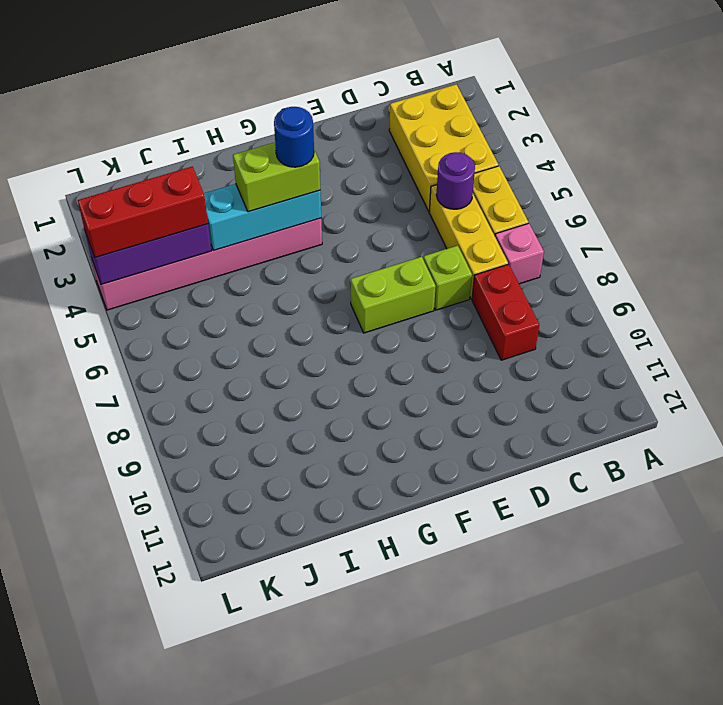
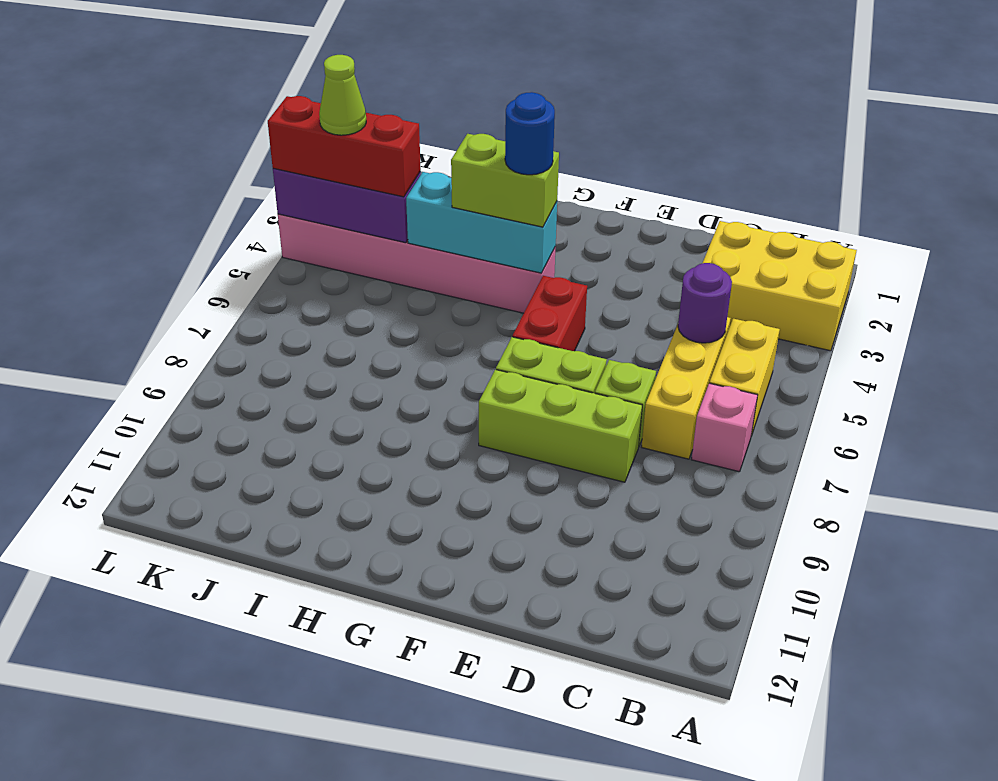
yellow 2x3 brick [389,84,498,212] -> yellow 2x3 brick turned to [703,221,857,351]
red 1x2 brick [472,264,539,360] -> red 1x2 brick moved to [513,276,587,351]
none -> lime 1x3 brick [479,369,642,482]
none -> lime 1x1 cone [319,55,366,135]

